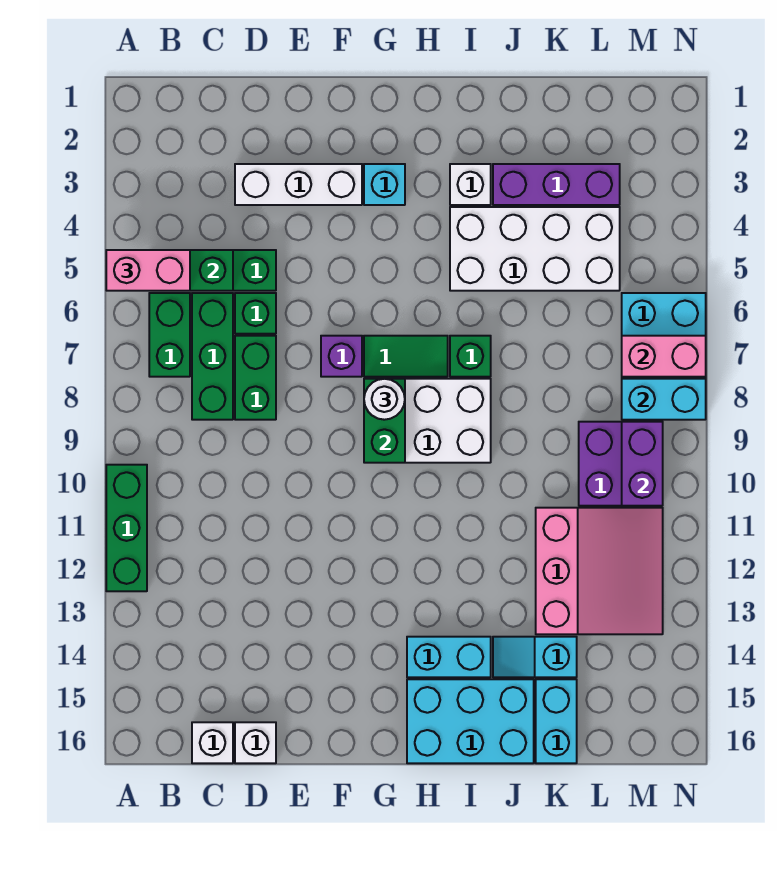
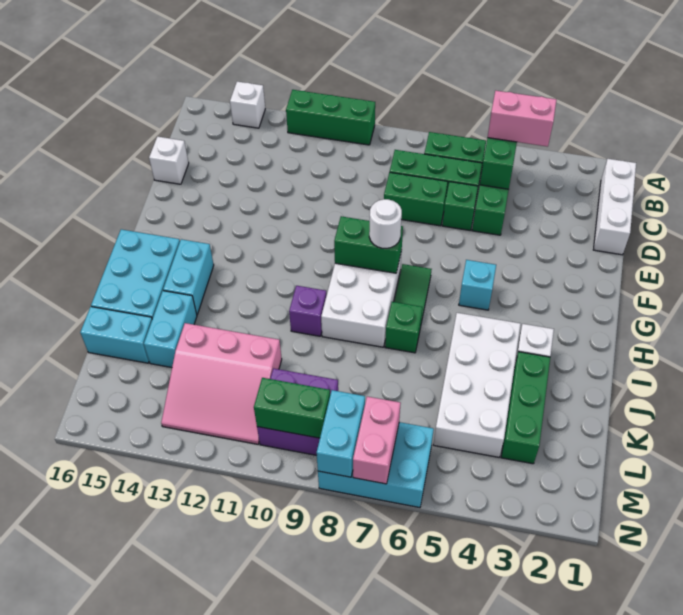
pink 1x2 brick [106,250,190,291] -> pink 1x2 brick turned to [488,91,556,147]
white 1x1 brick [192,722,233,763] -> white 1x1 brick moved to [230,82,265,128]
white 1x3 brick [235,164,362,205] -> white 1x3 brick moved to [594,159,636,255]
purple 1x1 brick [321,336,362,377] -> purple 1x1 brick moved to [289,286,327,336]
cyan 1x1 brick [364,164,405,205] -> cyan 1x1 brick moved to [459,260,496,310]
purple 1x3 brick [493,164,620,205] -> green 1x3 brick [501,352,550,464]
cyan 1x2 slope [493,637,577,677] -> cyan 1x2 brick [144,291,197,368]
purple 1x2 brick [622,422,663,506] -> green 1x2 brick [254,378,330,438]

